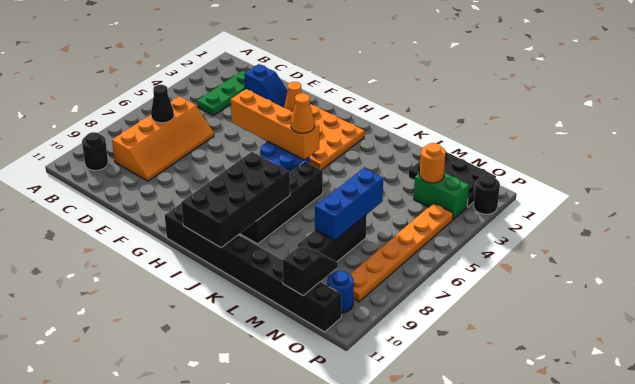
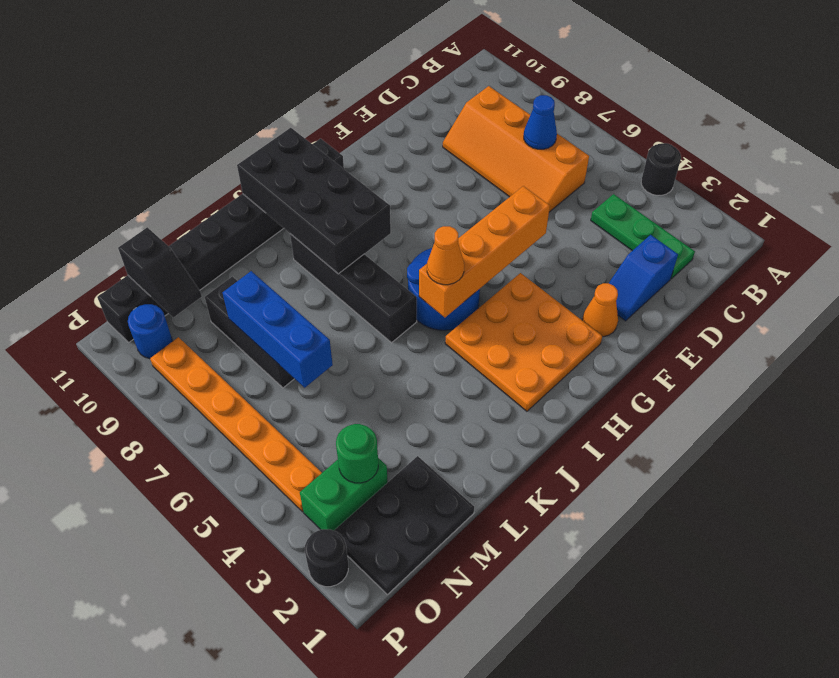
black 1x1 round brick [82,132,108,171] -> black 1x1 round brick moved to [641,143,681,195]
black 1x1 cone [151,85,174,123] -> blue 1x1 cone [524,95,557,149]
orange 1x1 round brick [420,143,446,183] -> green 1x1 round brick [336,424,378,483]

